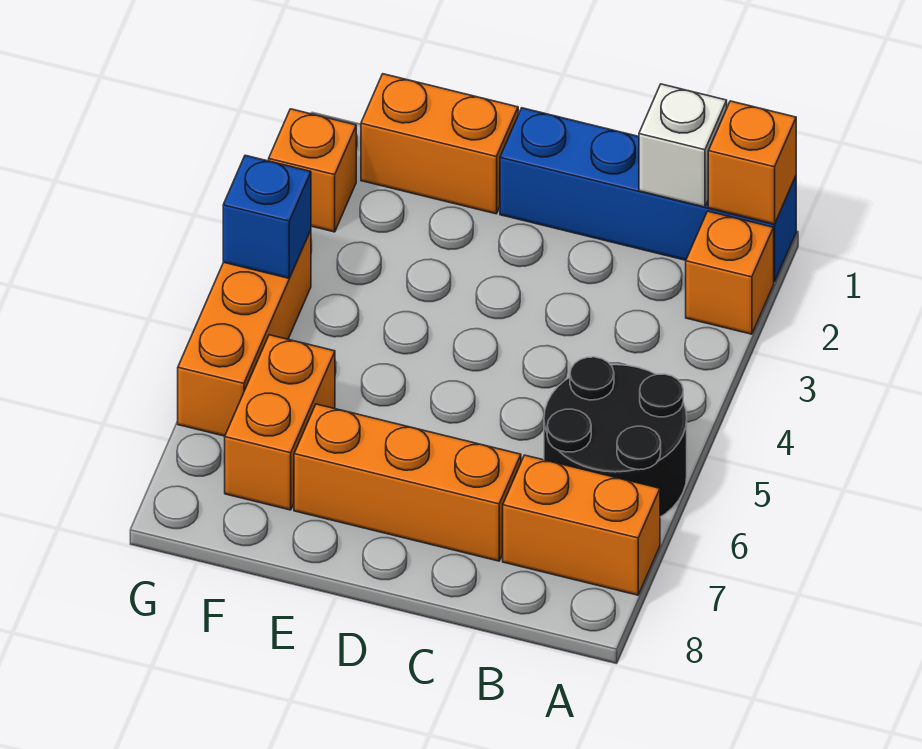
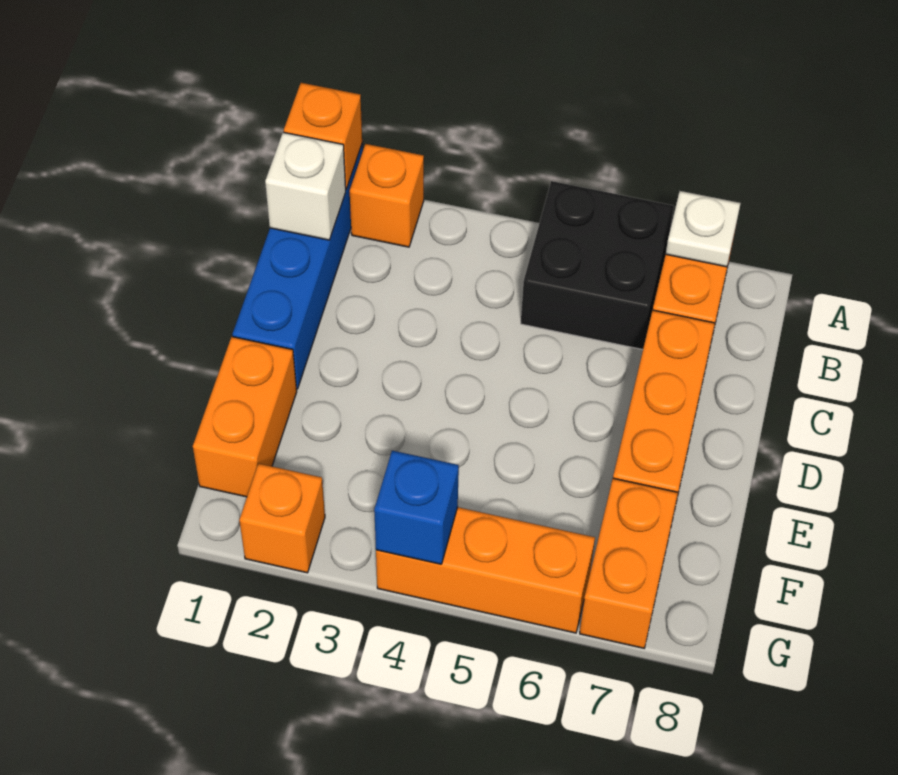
black 2x2 round brick [544,357,687,517] -> black 2x2 brick [521,181,674,350]
none -> white 1x1 plate [666,191,741,267]
orange 1x2 brick [225,335,335,510] -> orange 1x2 brick turned to [580,478,678,648]

